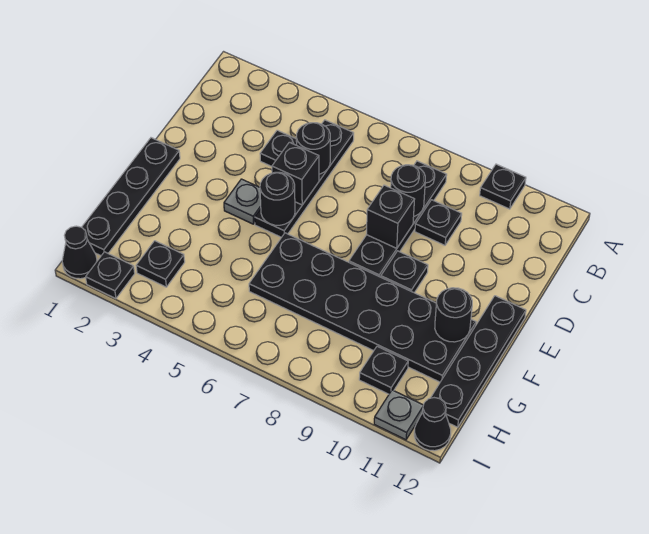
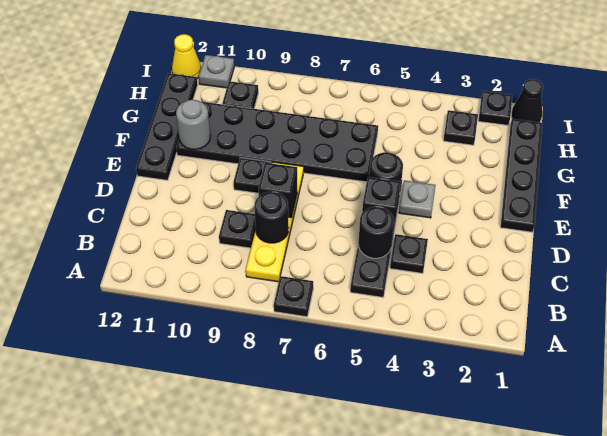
black 1x1 plate [480,164,526,209] -> black 1x1 plate moved to [274,276,313,317]
black 1x4 plate [349,161,447,277] -> yellow 1x4 plate [246,162,303,282]
black 1x1 round brick [435,288,472,342] -> grey 1x1 round brick [176,100,210,149]
black 1x1 cone [414,398,451,451] -> yellow 1x1 cone [172,34,201,79]

